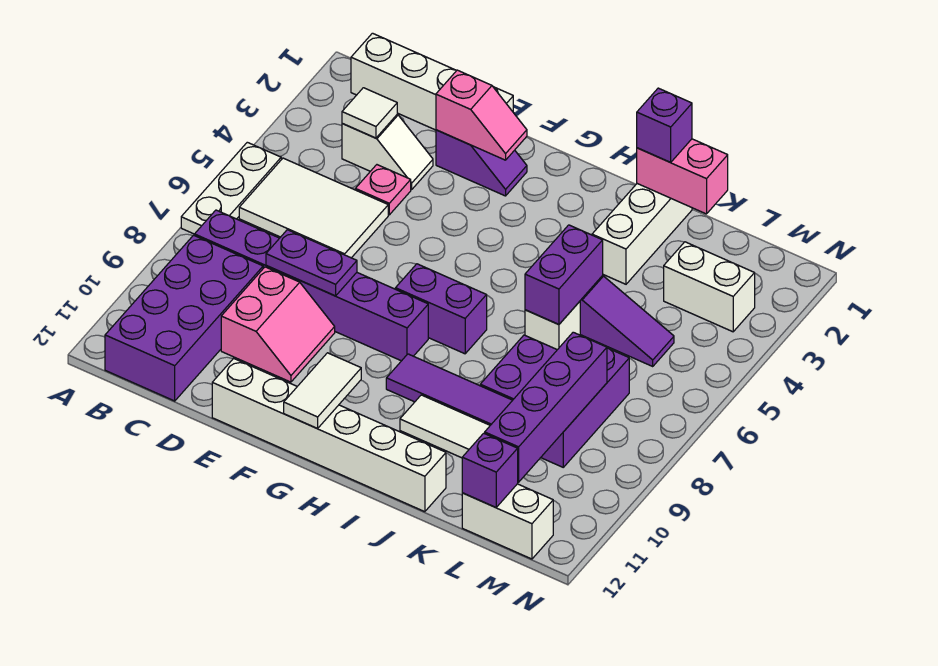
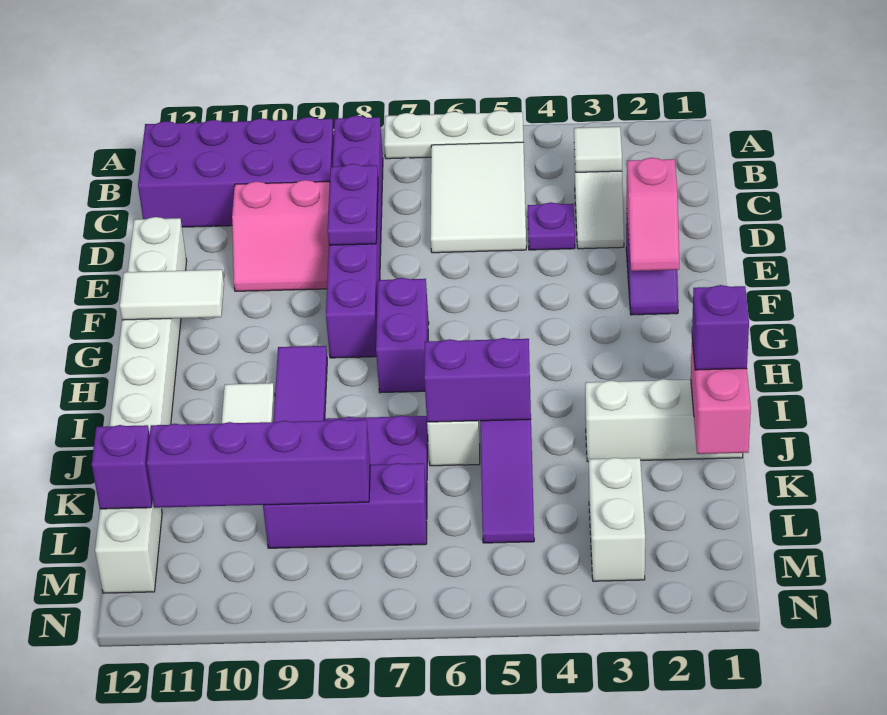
white 1x4 brick [351,33,513,130] -> none
pink 1x1 plate [355,165,411,215] -> purple 1x1 plate [528,202,575,250]

